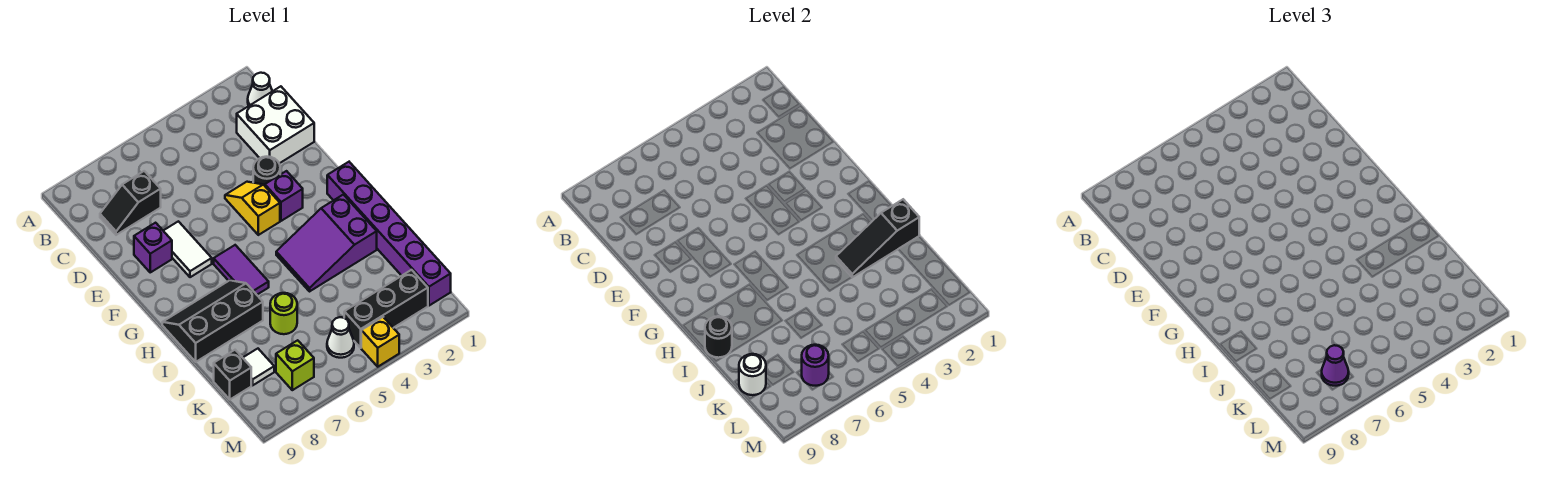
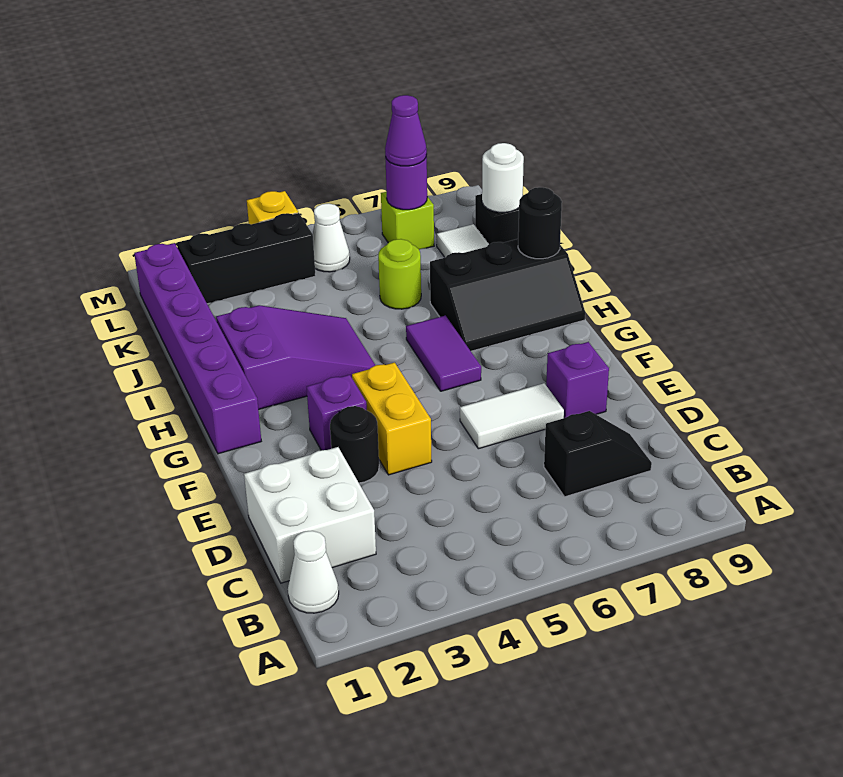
yellow 1x2 slope [225,182,280,235] -> yellow 1x2 brick [352,362,432,475]
white 1x2 tile [163,221,212,277] -> white 1x2 tile turned to [460,383,564,449]
black 1x3 slope [836,199,919,277] -> none

